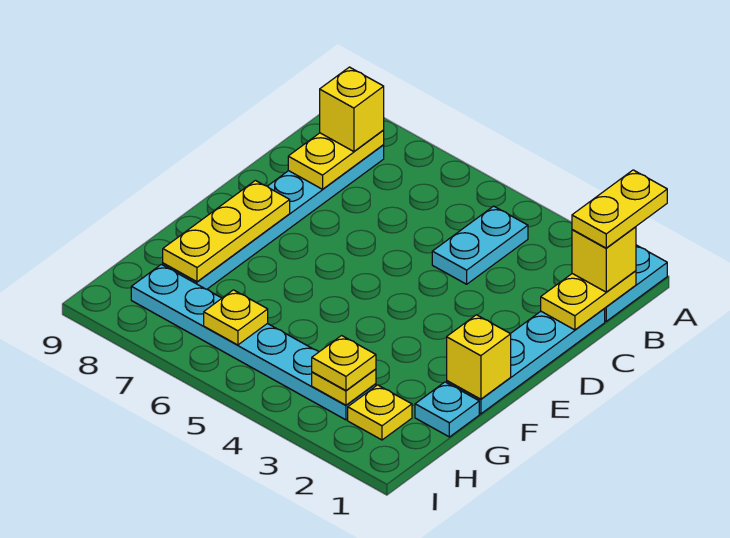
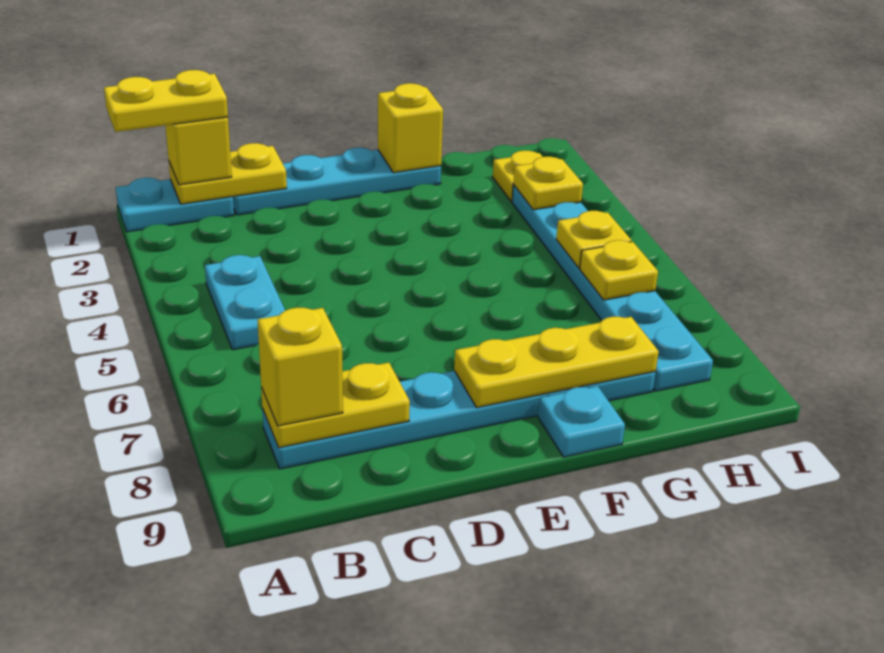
cyan 1x2 plate [432,206,528,284] -> cyan 1x2 plate turned to [205,255,285,350]
cyan 1x1 plate [415,382,479,437] -> cyan 1x1 plate moved to [538,386,625,457]
yellow 1x1 plate [312,336,376,390] -> yellow 1x1 plate moved to [556,211,632,268]

